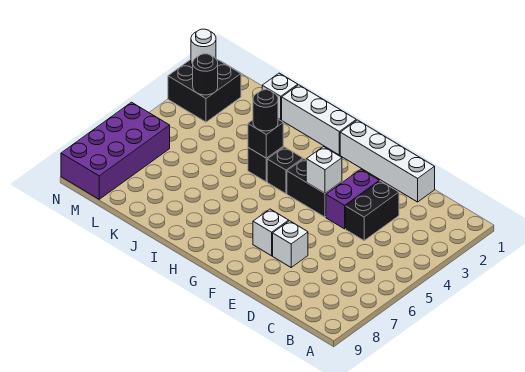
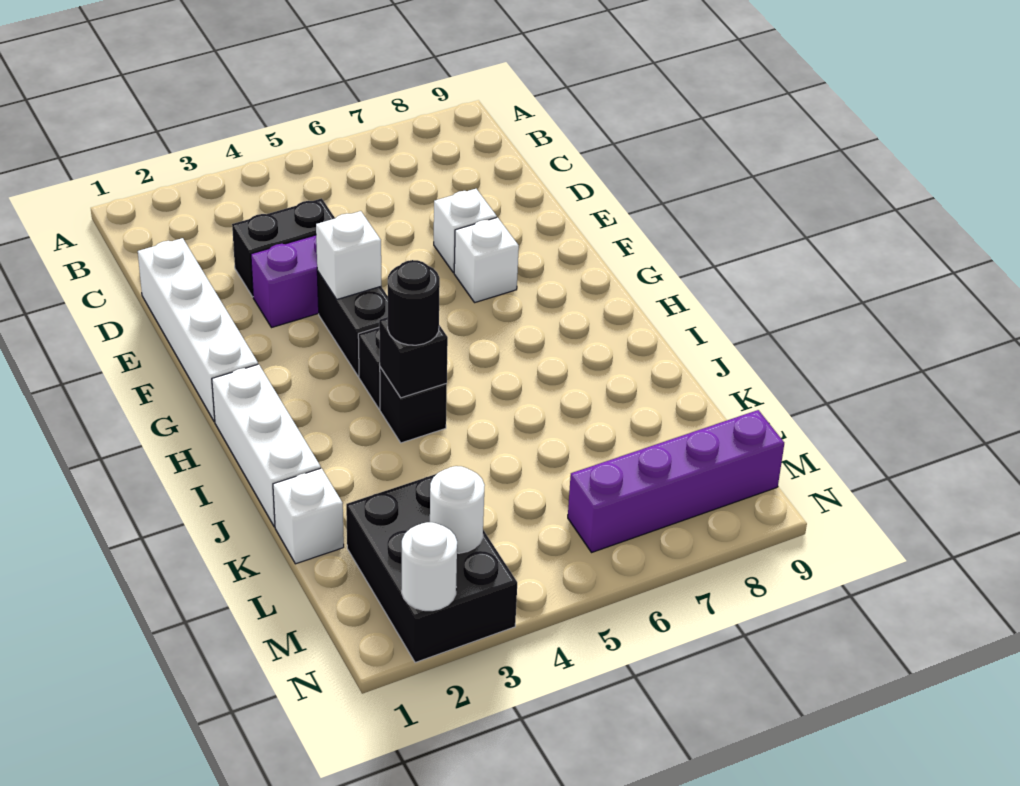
black 2x2 brick [168,59,241,122] -> black 2x3 brick [346,474,517,663]
black 1x1 round brick [193,54,218,95] -> white 1x1 round brick [430,466,485,553]
purple 2x4 brick [61,102,170,199] -> purple 1x4 brick [568,410,784,552]

